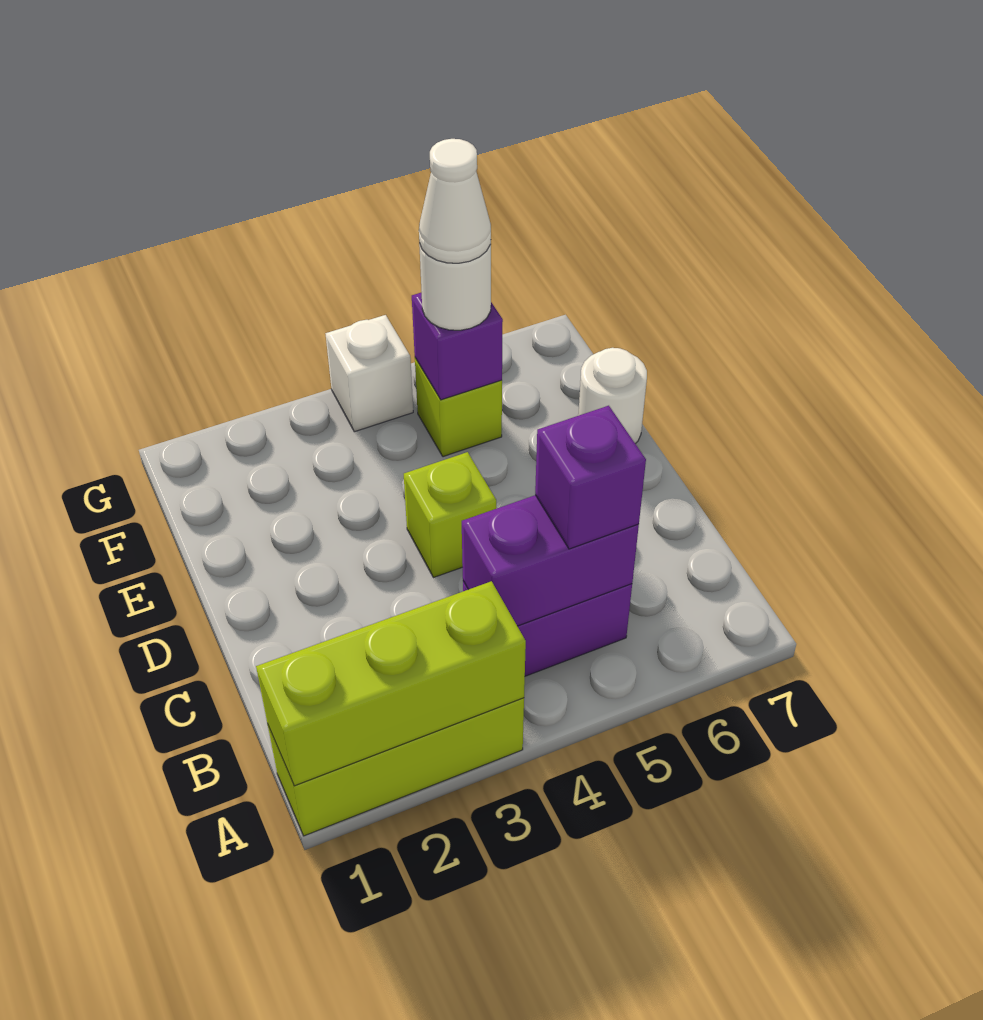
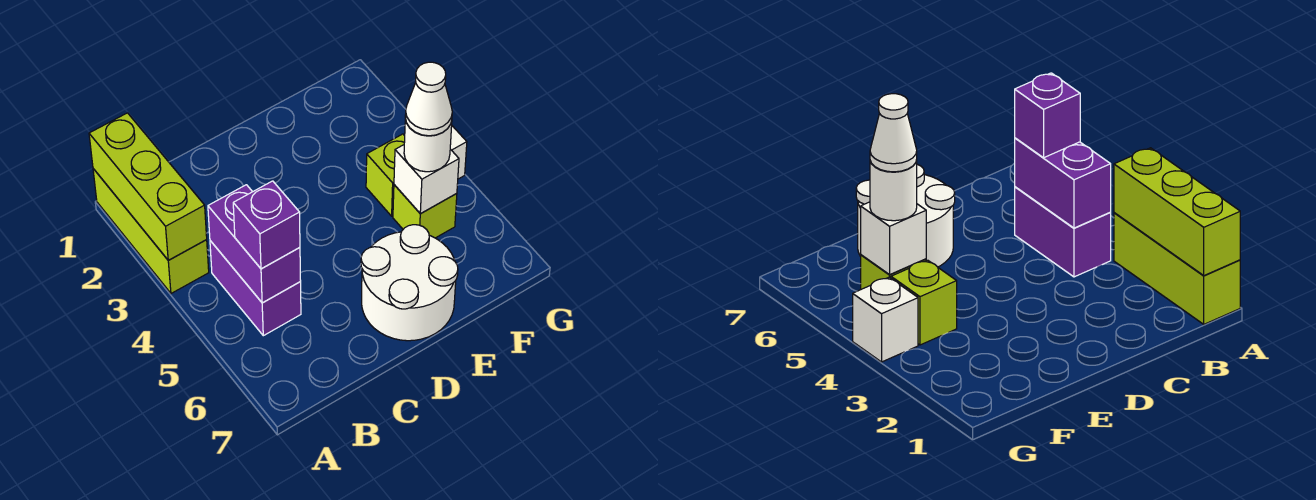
lime 1x1 brick [404,452,496,578] -> lime 1x1 brick moved to [366,134,405,216]
white 1x1 round brick [578,348,647,444] -> white 2x2 round brick [361,225,458,341]
purple 1x1 brick [412,292,503,400] -> white 1x1 brick [394,145,459,214]

